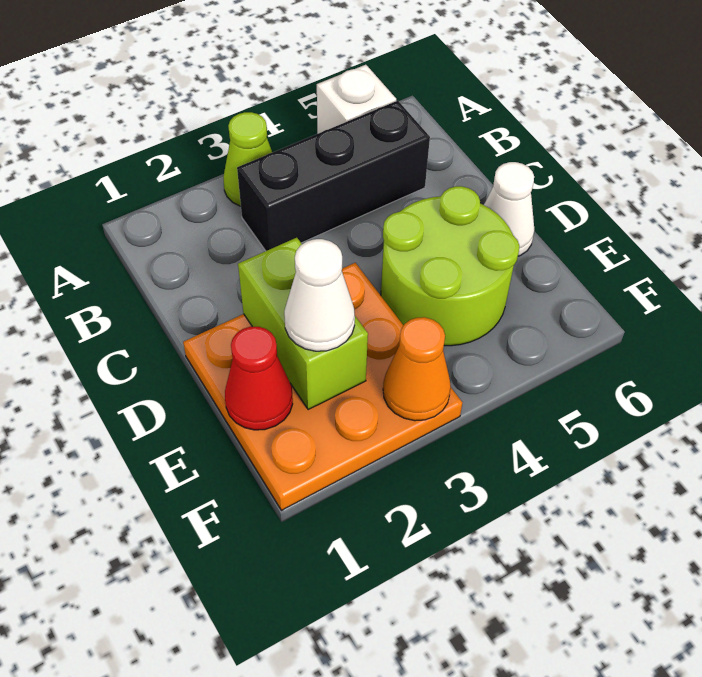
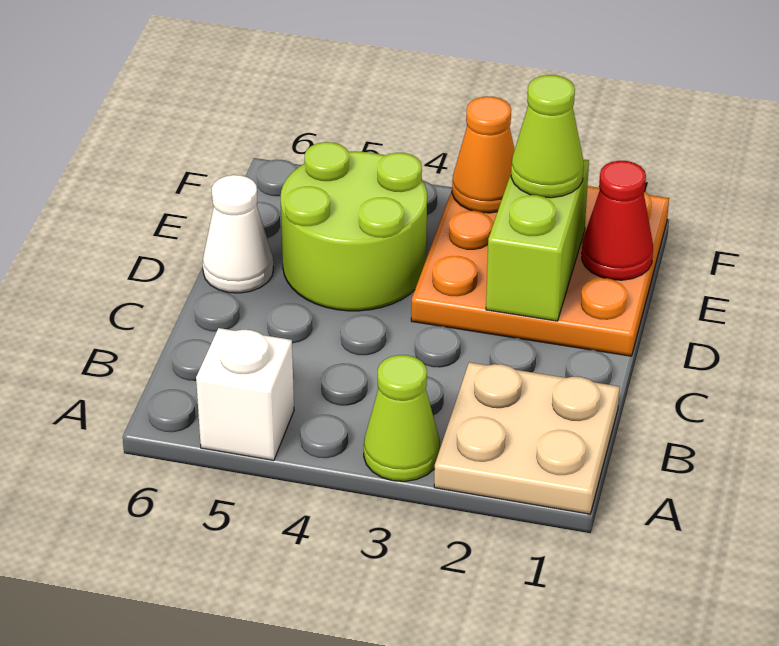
none -> tan 2x2 plate [434,362,620,514]
black 1x3 brick [237,101,430,251] -> none
white 1x1 cone [284,239,355,351] -> lime 1x1 cone [511,75,584,198]

